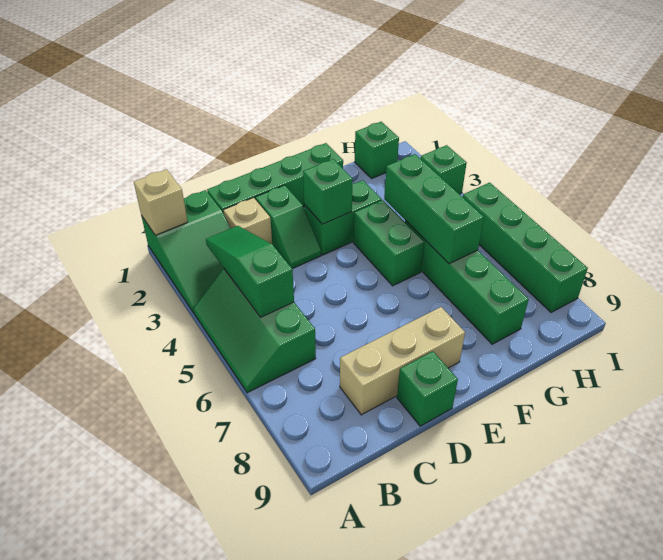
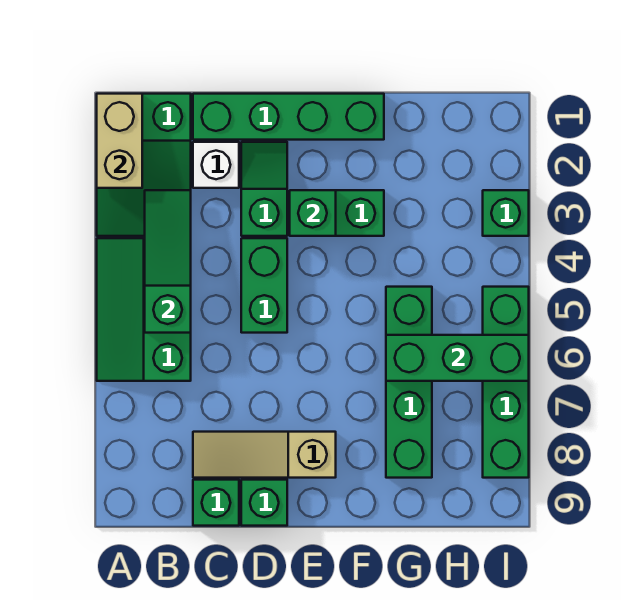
tan 1x1 brick [134,169,188,235] -> tan 1x2 brick [97,94,142,188]
tan 1x1 brick [223,198,272,244] -> white 1x1 brick [193,142,239,188]
tan 1x3 brick [340,307,465,415] -> tan 1x3 slope [193,432,336,478]
green 1x2 slope [255,185,321,269] -> green 1x2 slope turned to [241,142,287,236]
green 1x2 brick [353,200,424,286] -> green 1x2 brick moved to [241,238,287,333]
green 1x3 brick [384,154,484,264] -> green 1x3 brick turned to [386,335,529,381]
green 1x1 brick [355,122,399,178] -> green 1x1 brick moved to [193,480,239,526]

